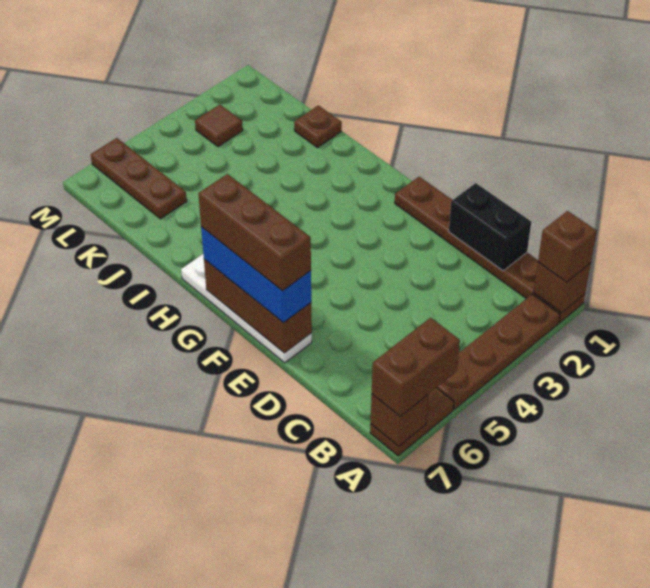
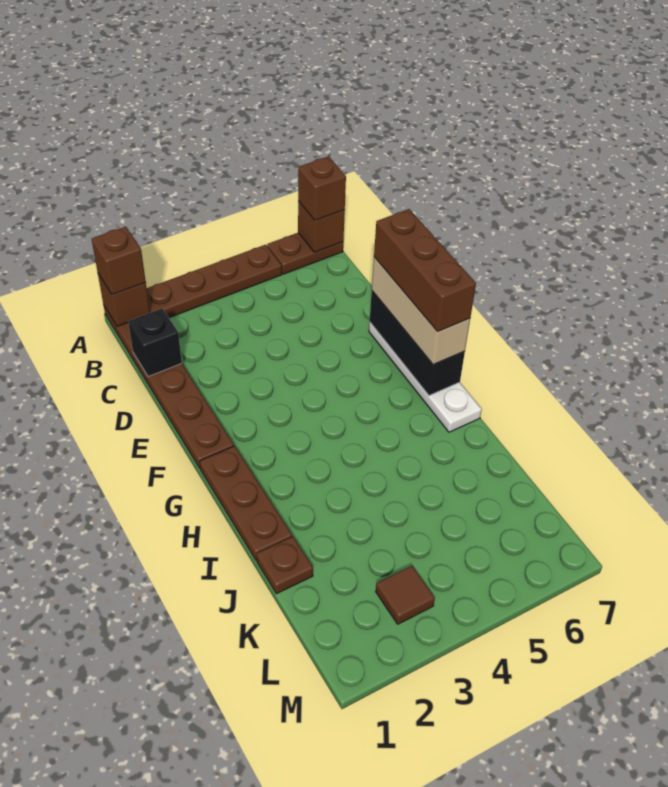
brown 1x2 brick [372,318,460,417] -> brown 1x1 brick [298,156,346,220]
black 1x2 brick [449,183,531,271] -> black 1x1 brick [128,308,182,377]
brown 1x3 brick [204,259,312,353] -> black 1x3 brick [370,291,465,395]
blue 1x3 brick [201,227,311,323] -> tan 1x3 brick [372,257,470,365]
brown 1x3 plate [91,138,187,219] -> brown 1x3 plate moved to [200,446,292,561]

